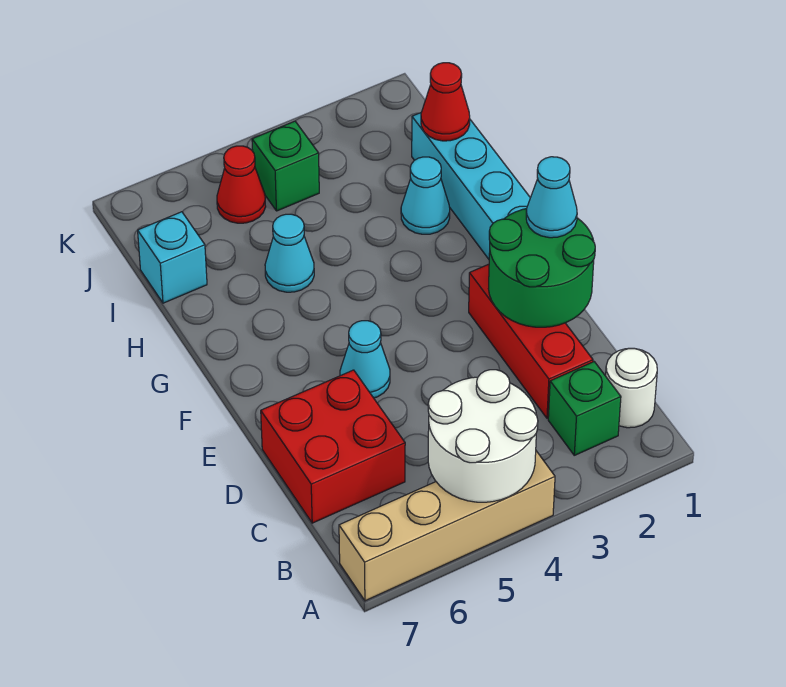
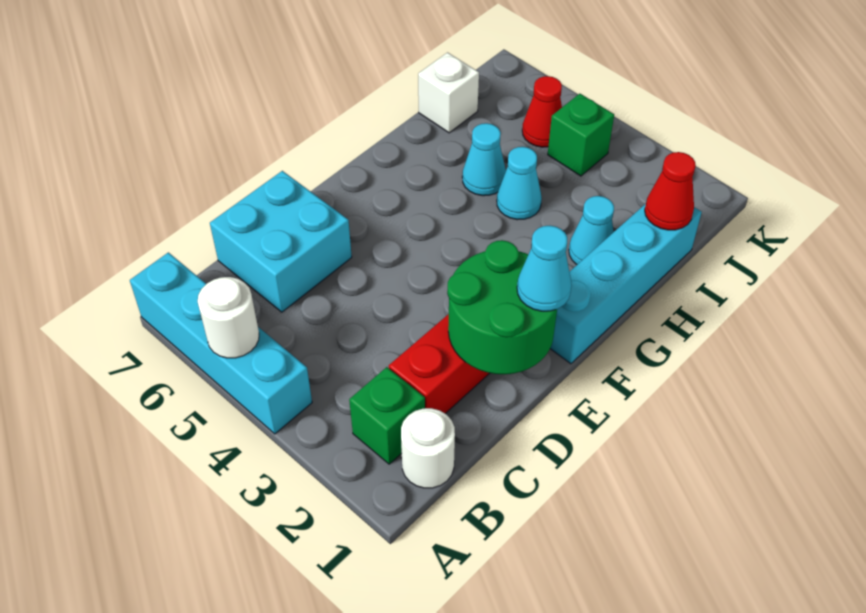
tan 1x4 brick [339,451,555,601] -> cyan 1x4 brick [130,252,312,434]
white 2x2 round brick [428,370,538,502] -> white 1x1 round brick [198,277,259,358]
red 2x2 brick [261,370,405,523] -> cyan 2x2 brick [210,171,352,312]
cyan 1x1 cone [340,321,390,398] -> cyan 1x1 cone moved to [497,147,542,220]
cyan 1x1 brick [138,212,207,303] -> white 1x1 brick [418,53,479,133]

